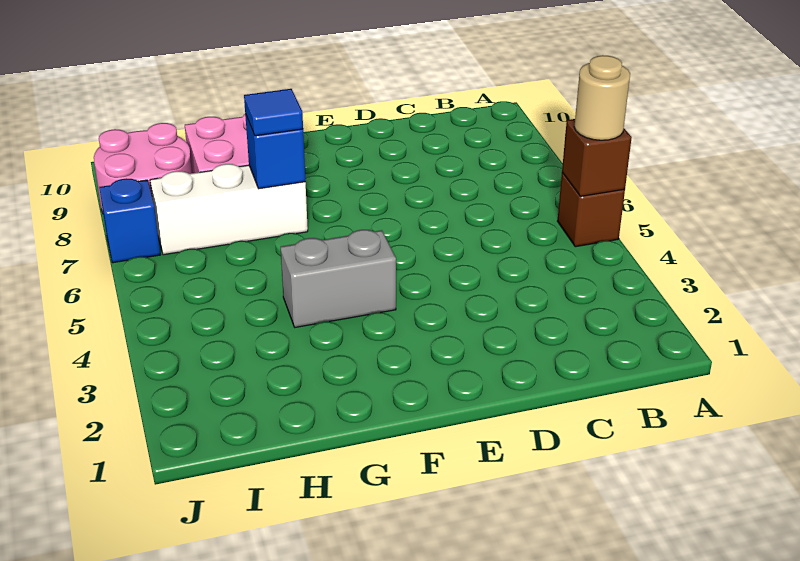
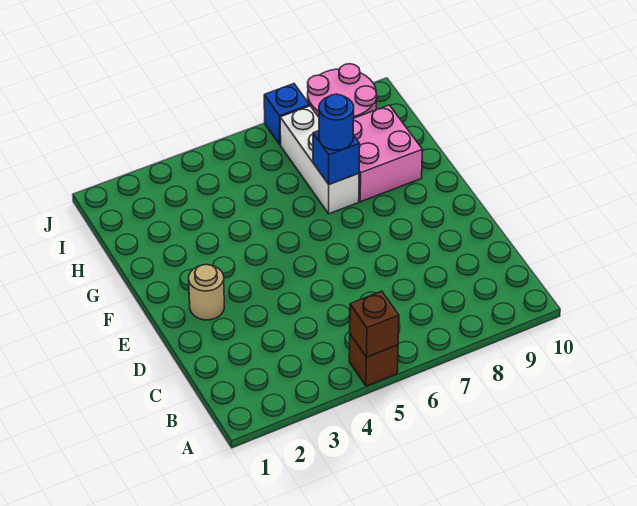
tan 1x1 round brick [574,55,630,140] -> tan 1x1 round brick moved to [189,264,224,320]
grey 1x2 brick [280,230,396,327] -> none
blue 1x1 tile [244,89,303,136] -> blue 1x1 round brick [319,94,354,150]

